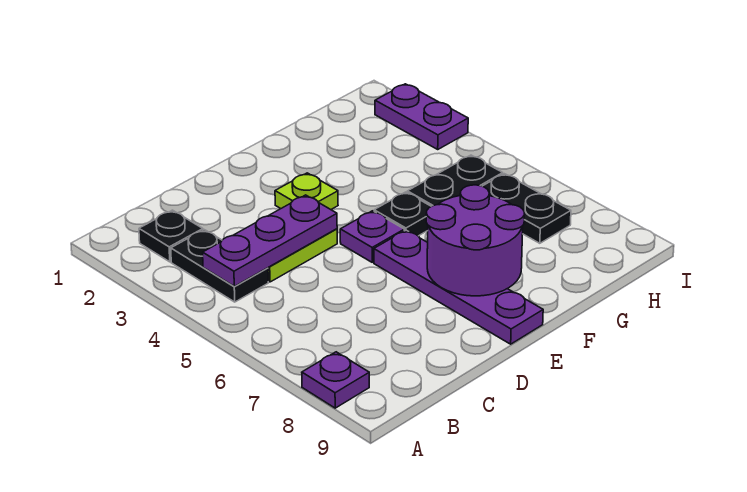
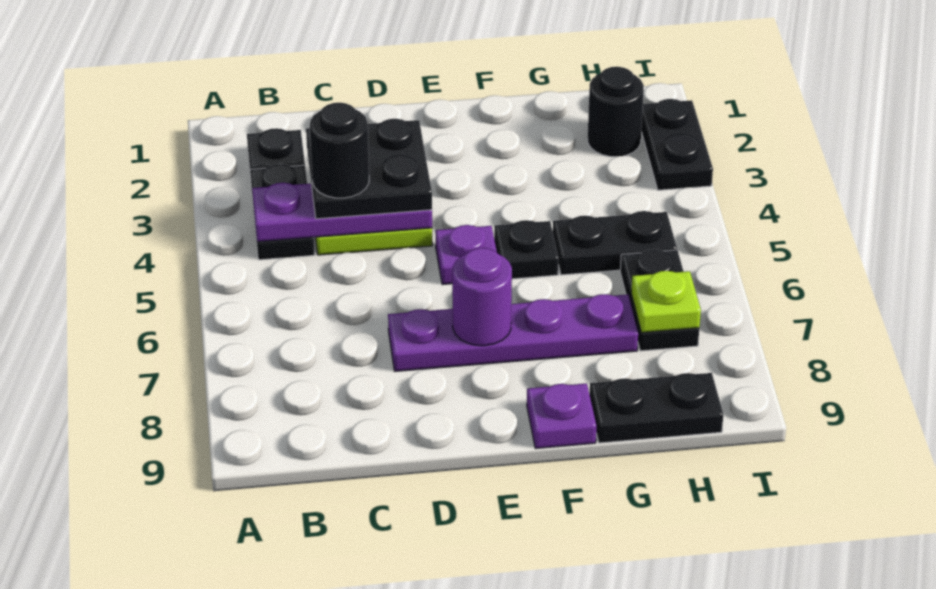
purple 1x1 plate [302,352,369,408] -> purple 1x1 plate moved to [527,383,596,449]
none -> black 2x2 plate [306,119,432,219]
none -> black 1x1 round brick [310,103,369,198]
lime 1x1 plate [275,173,338,209] -> lime 1x1 plate moved to [631,271,701,333]
purple 1x4 plate [374,230,543,344] -> purple 1x4 plate turned to [388,294,638,371]
purple 2x2 round brick [426,185,525,296] -> purple 1x1 round brick [452,248,512,346]
none -> black 1x2 plate [590,373,723,443]
none -> black 1x1 round brick [588,67,644,157]
purple 1x2 plate [375,84,468,149] -> black 1x2 plate [641,99,713,190]

